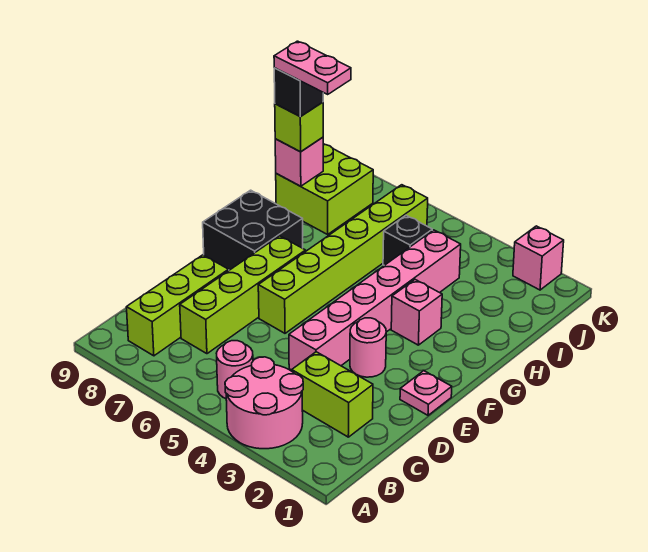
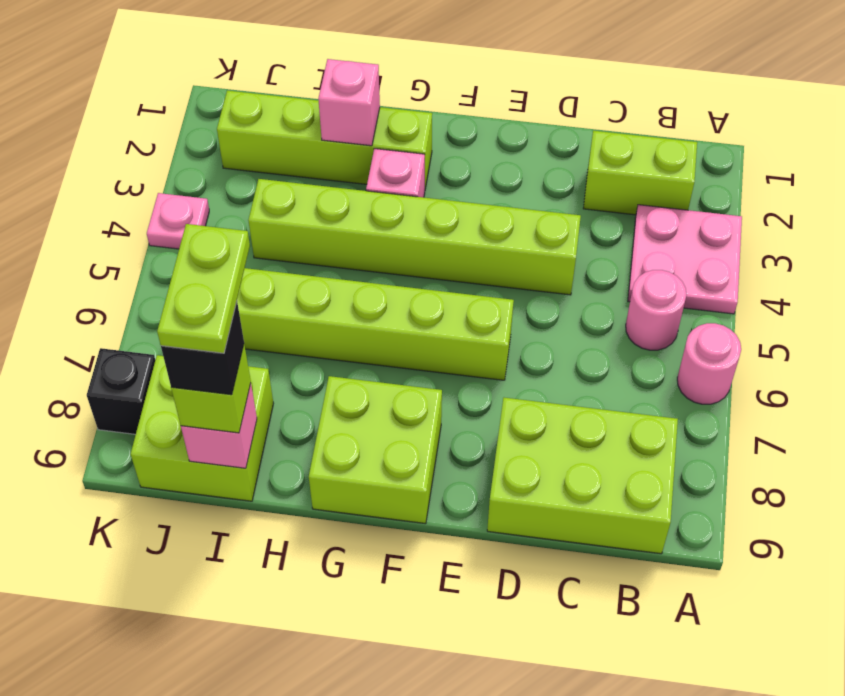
pink 2x2 round brick [225,357,303,449] -> pink 2x2 plate [628,205,742,314]
lime 1x3 brick [126,255,229,356] -> lime 2x3 brick [487,398,678,554]
lime 1x2 brick [292,352,373,437] -> lime 1x2 brick turned to [583,131,697,215]
lime 1x4 brick [180,236,306,354] -> lime 1x4 brick moved to [217,91,432,189]
pink 1x6 brick [289,230,461,370] -> lime 1x6 brick [248,179,581,295]
pink 1x1 plate [400,371,452,415] -> pink 1x1 plate moved to [147,193,209,249]
pink 1x1 round brick [350,318,386,377] -> pink 1x1 round brick moved to [677,323,741,404]
black 2x2 brick [203,190,303,270] -> lime 2x2 brick [309,376,442,524]
black 1x1 brick [383,215,432,265] -> black 1x1 brick moved to [87,348,155,434]
pink 1x2 plate [274,41,351,94] -> lime 1x2 plate [157,224,250,353]
pink 1x1 brick [513,226,564,290] -> pink 1x1 brick moved to [318,59,380,146]

